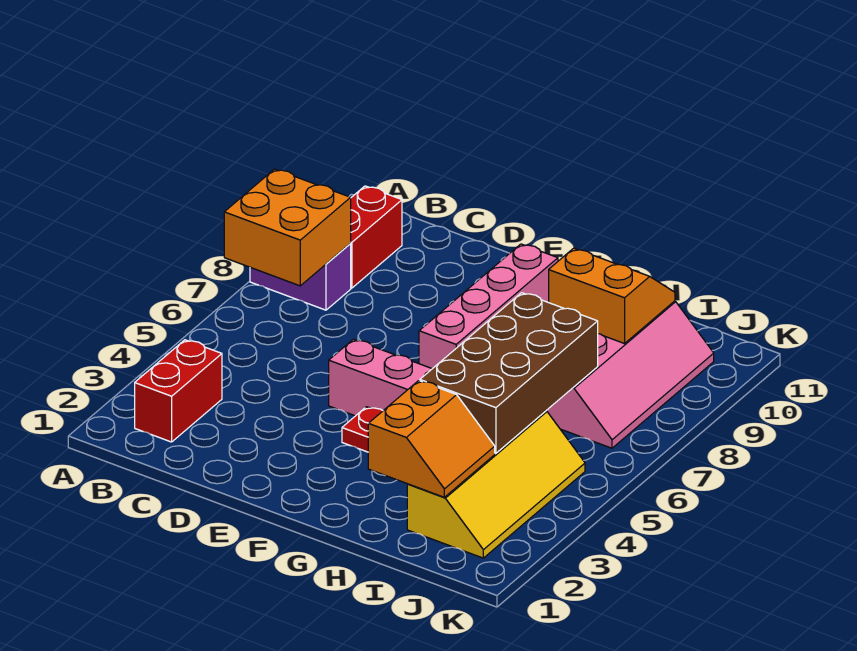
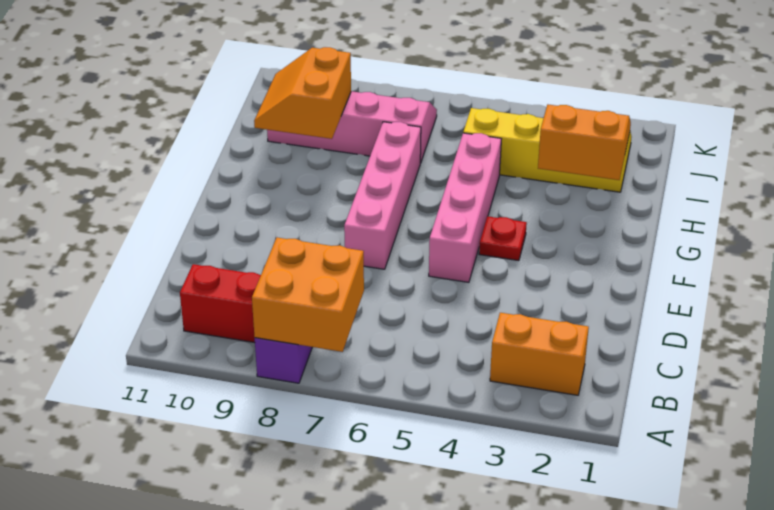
red 1x2 brick [135,340,222,442] -> orange 1x2 brick [490,313,589,395]
pink 1x4 brick [419,244,558,369] -> pink 1x4 brick turned to [344,122,421,269]
brown 2x4 brick [420,293,598,453] -> none

